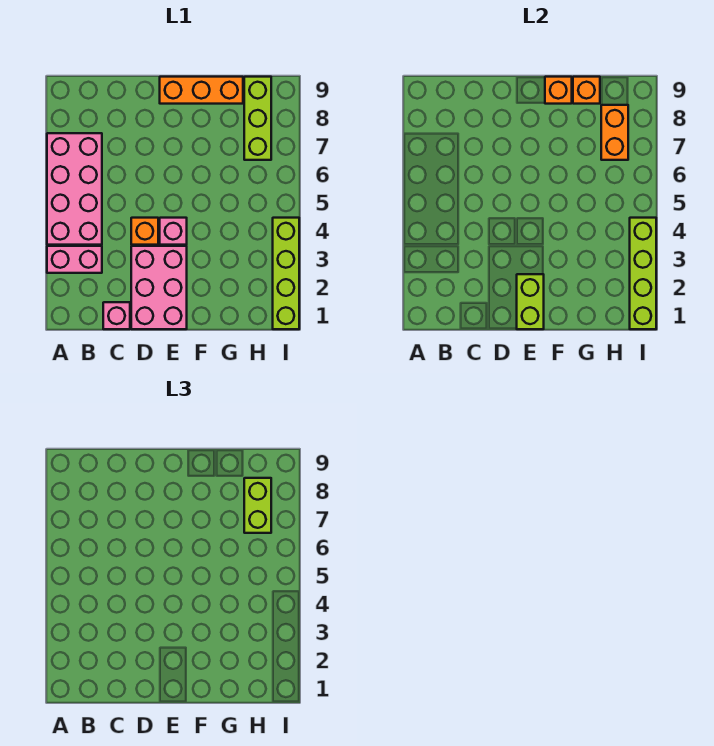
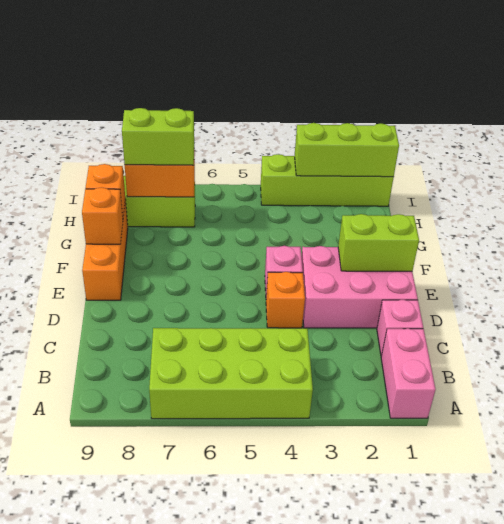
pink 1x2 brick [47,246,102,273] -> pink 1x2 brick moved to [381,328,436,418]
pink 2x4 brick [47,133,102,245] -> lime 2x4 brick [149,328,313,419]
lime 1x4 brick [630,218,656,329] -> lime 1x3 brick [295,123,399,177]

